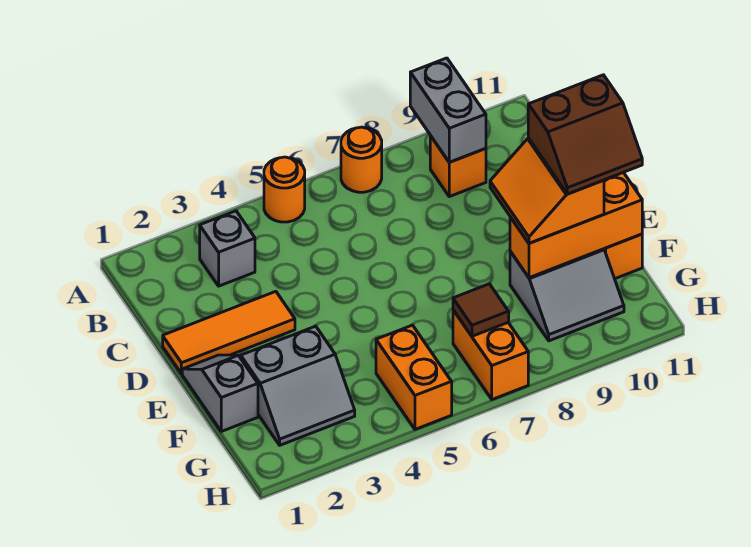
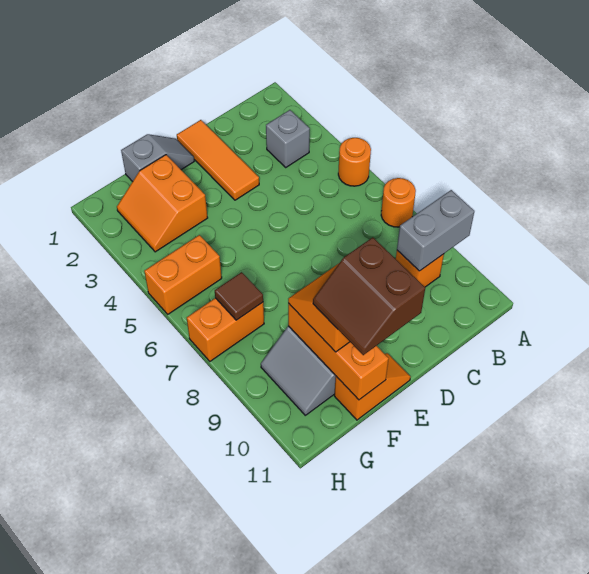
grey 2x2 slope [241,326,355,445] -> orange 2x2 slope [117,155,208,252]

